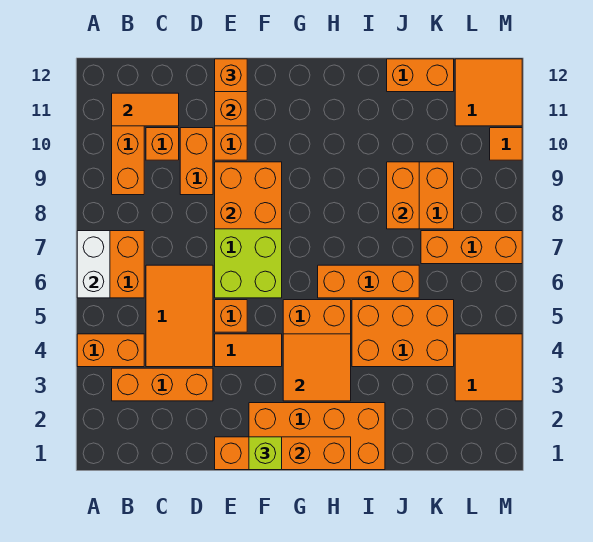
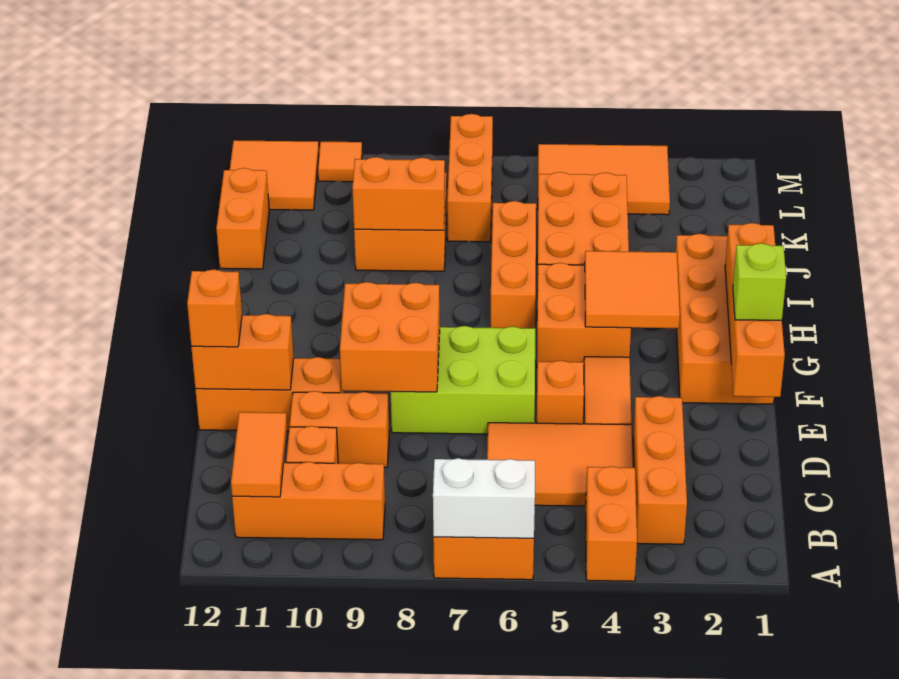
orange 2x2 tile [455,334,522,401] -> orange 2x3 tile [538,144,670,215]

